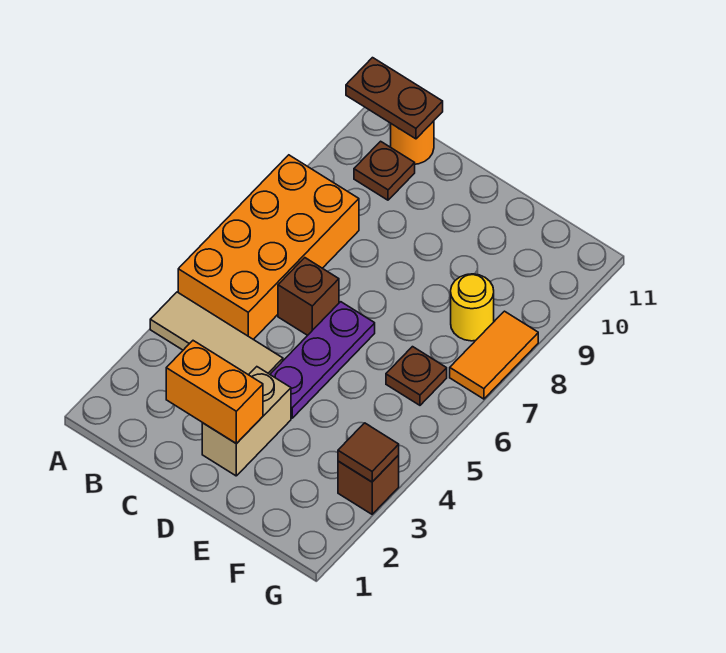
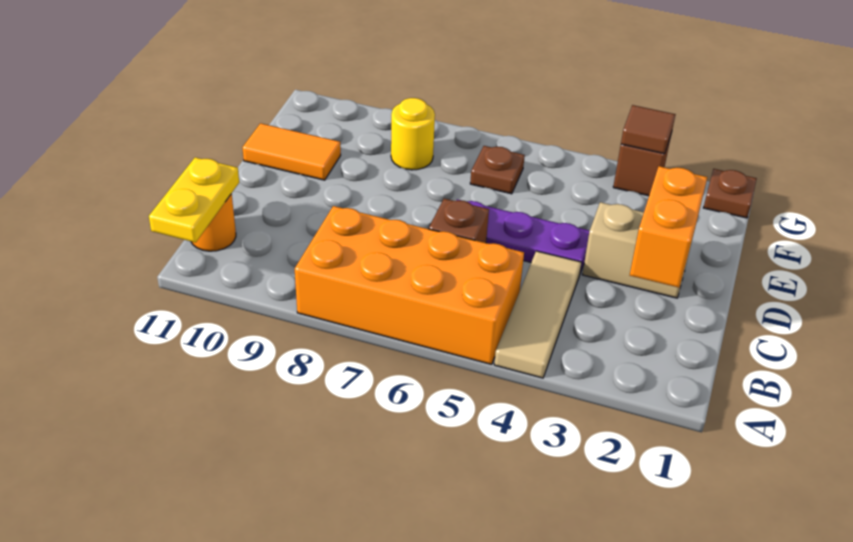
brown 1x2 plate [346,58,443,139] -> yellow 1x2 plate [149,157,239,243]
brown 1x1 plate [354,141,415,200] -> brown 1x1 plate moved to [704,169,757,218]
orange 1x2 tile [450,311,538,399] -> orange 1x2 tile moved to [242,123,341,180]

